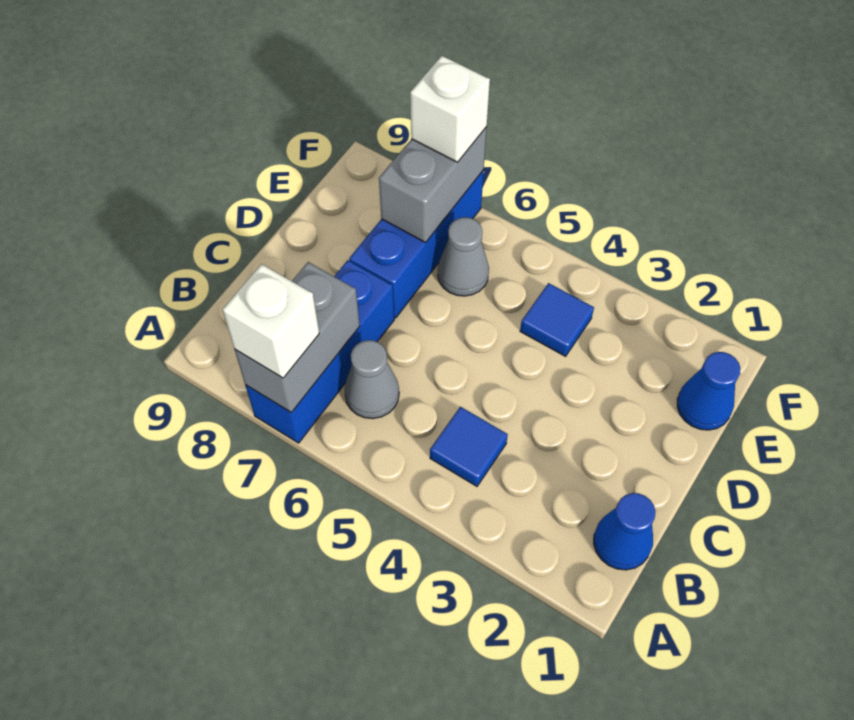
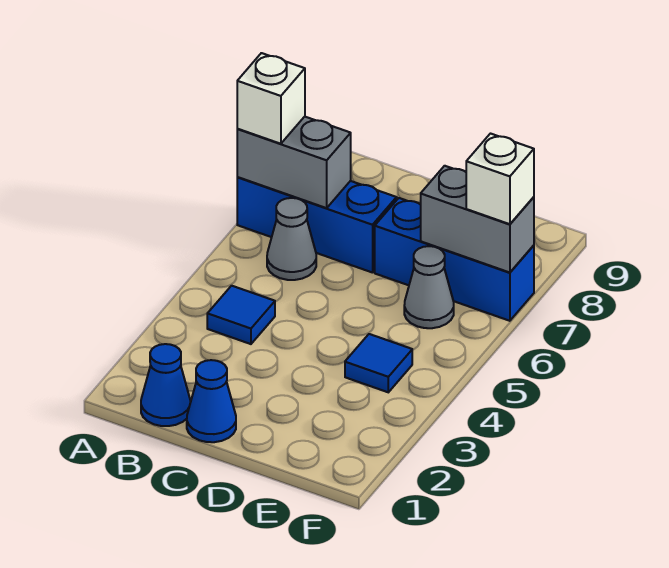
blue 1x1 cone [677,352,741,430] -> blue 1x1 cone moved to [187,360,236,442]

